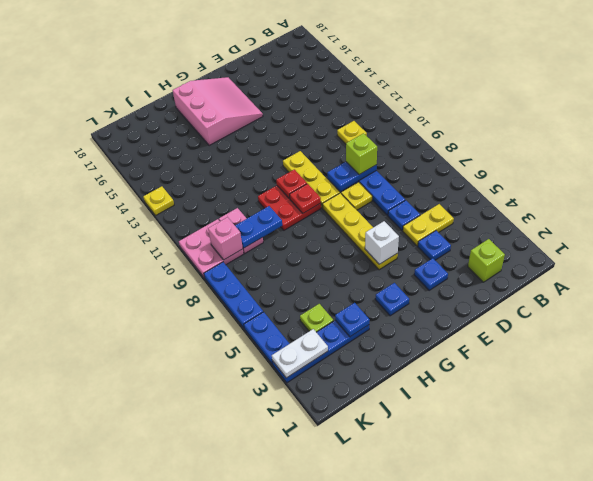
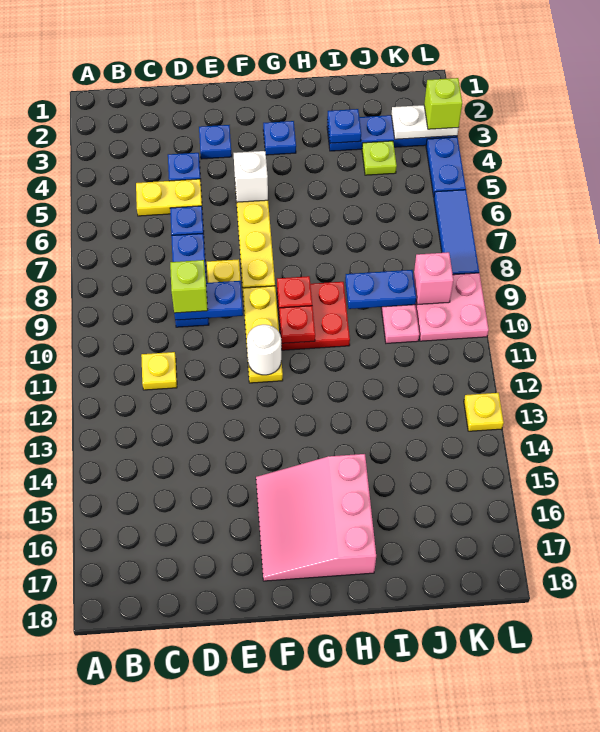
lime 1x1 brick [468,239,505,282] -> lime 1x1 brick moved to [424,78,462,129]
none -> white 1x1 round brick [247,325,281,375]
blue 1x3 plate [204,262,263,328] -> blue 1x3 tile [434,190,479,275]

